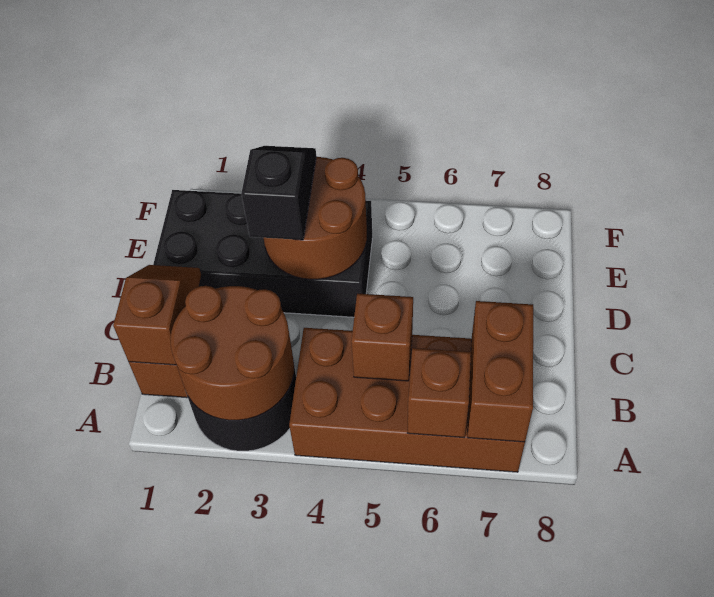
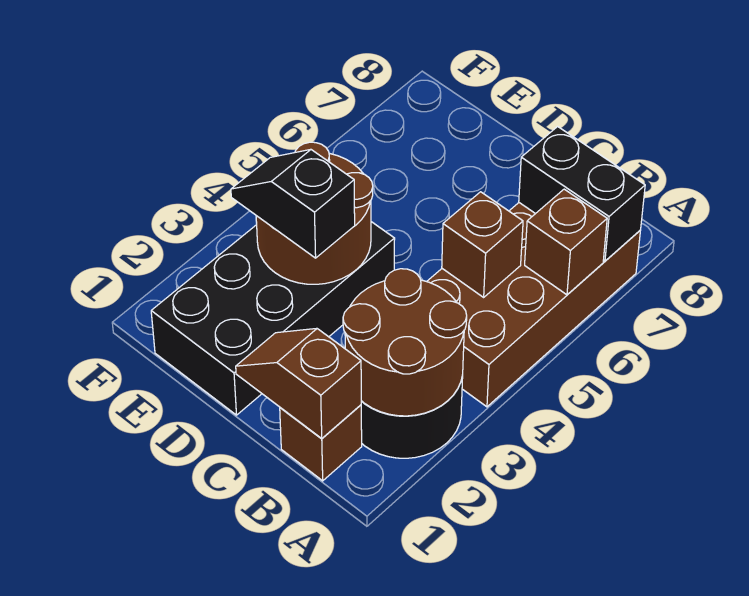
brown 1x2 brick [468,301,533,442] -> black 1x2 brick [519,127,645,261]

